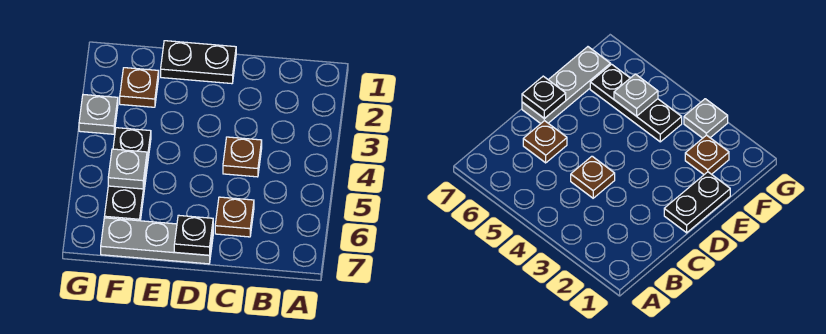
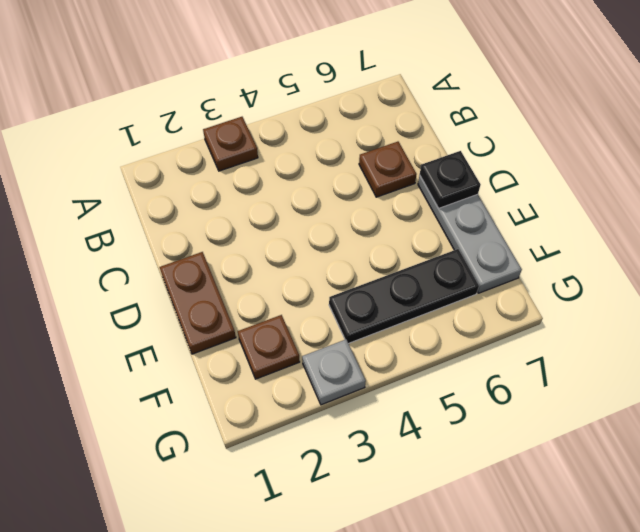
brown 1x1 plate [223,137,262,177] -> brown 1x1 plate moved to [203,117,258,171]
black 1x2 plate [161,41,236,84] -> brown 1x2 plate [160,252,236,354]
grey 1x1 plate [108,149,147,189] -> none

